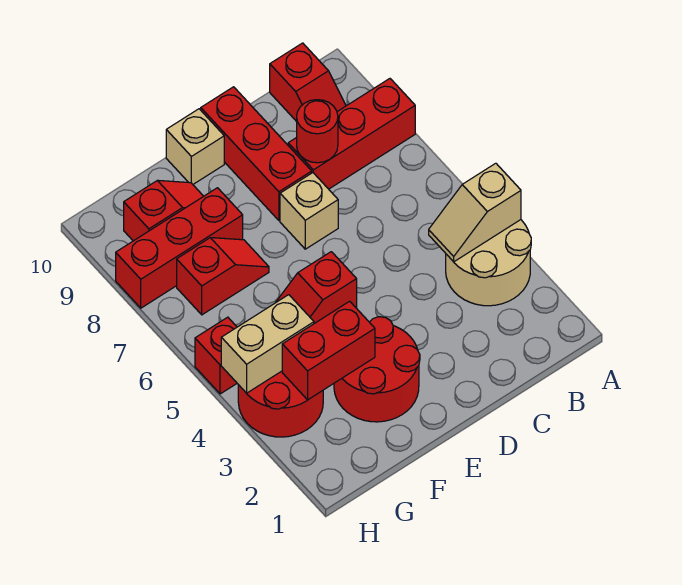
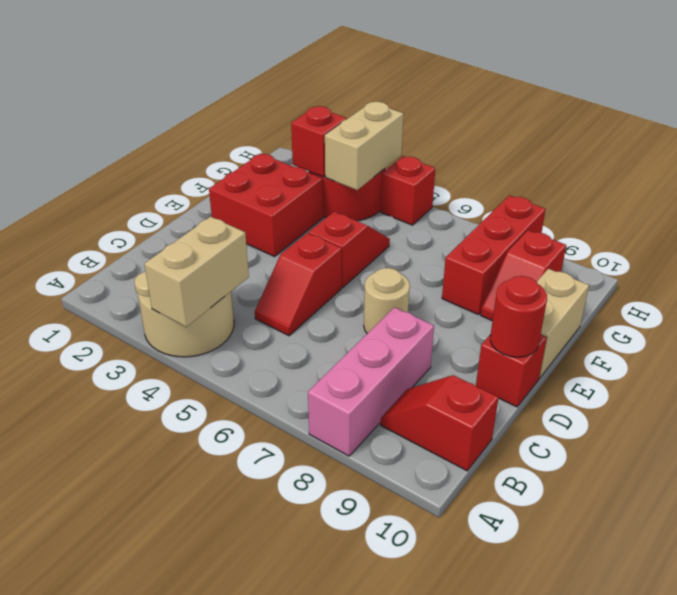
tan 1x2 slope [429,163,521,262] -> tan 1x2 brick [144,217,249,327]
red 1x3 brick [288,79,415,189] -> pink 1x3 brick [308,307,434,456]
red 1x1 round brick [297,100,338,163] -> red 1x1 round brick moved to [490,276,547,357]
tan 1x1 brick [280,173,338,249] -> tan 1x1 round brick [364,268,410,334]
red 1x3 brick [201,87,312,220] -> red 1x1 brick [476,334,547,407]
red 2x2 round brick [334,317,420,422] -> red 2x2 brick [209,153,323,257]
tan 1x1 brick [166,109,224,184] -> tan 1x2 brick [537,269,589,378]
red 1x2 brick [282,301,375,400] -> red 1x1 brick [291,106,346,177]
red 1x2 slope [177,238,269,315] -> red 1x2 slope moved to [255,233,342,336]

